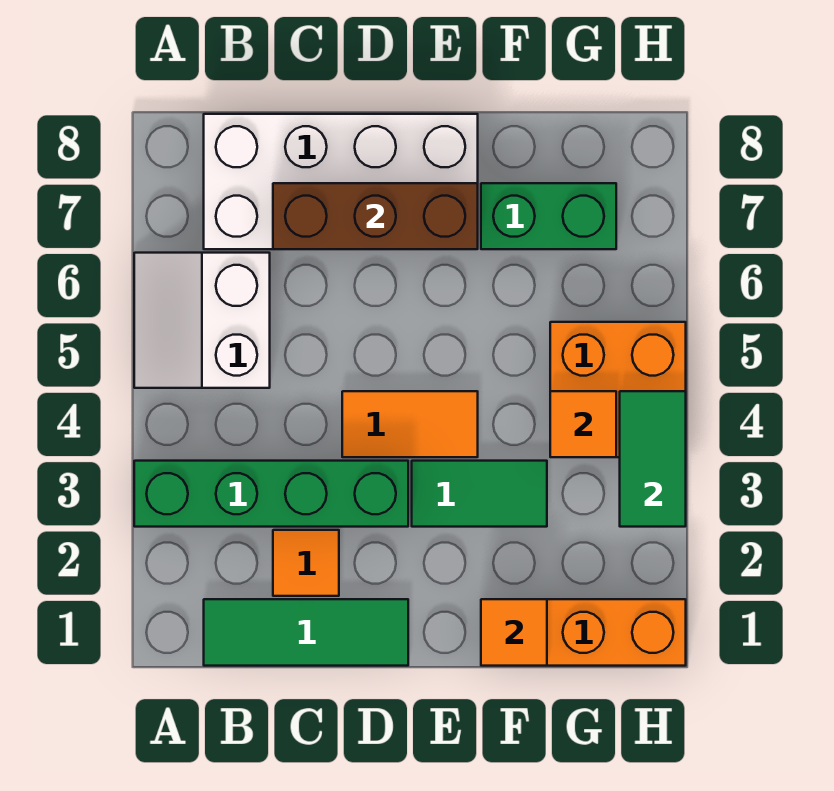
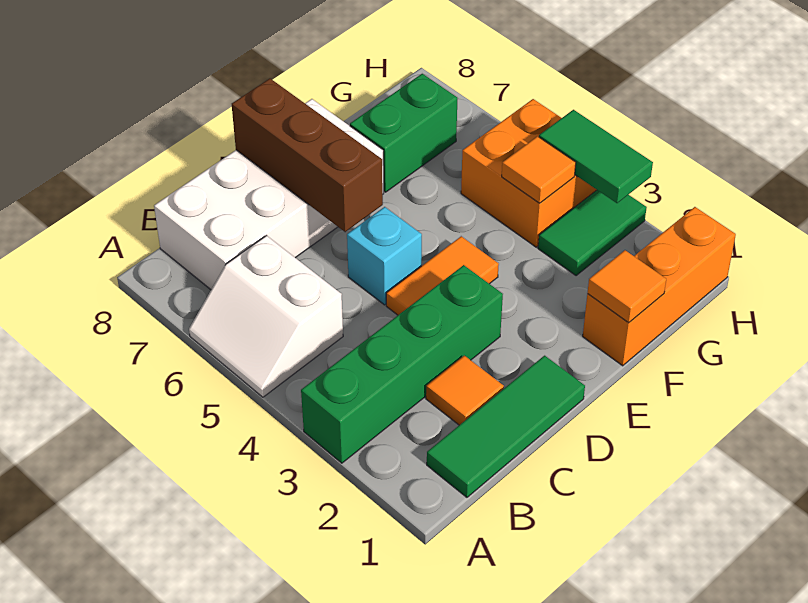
brown 1x3 brick [273,183,478,249] -> brown 1x3 brick turned to [232,79,383,232]
none -> cyan 1x1 brick [347,207,422,305]
green 1x2 tile [412,461,547,527] -> green 1x2 tile moved to [538,190,647,276]

